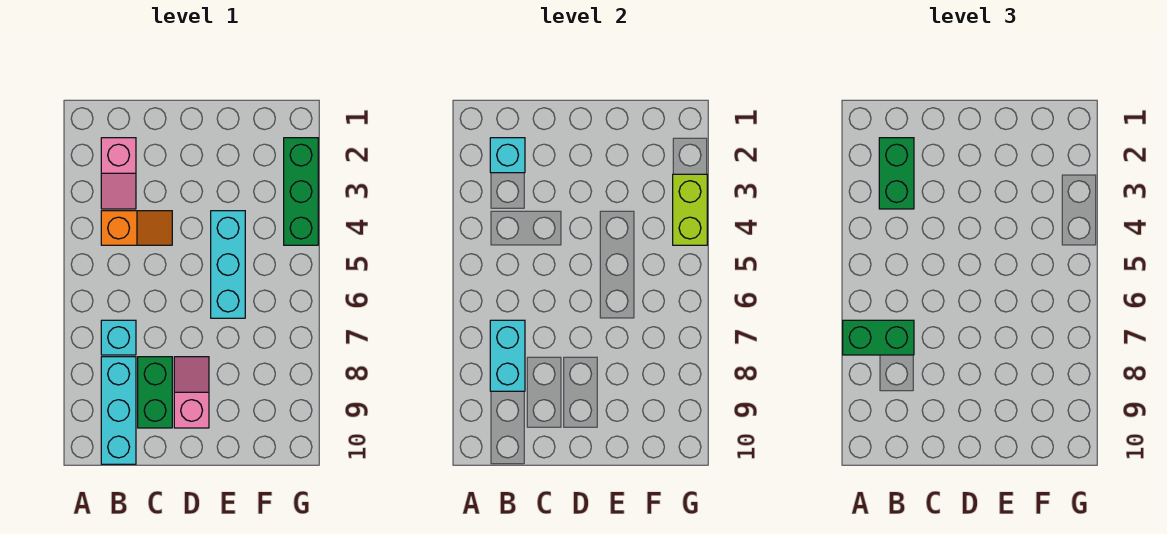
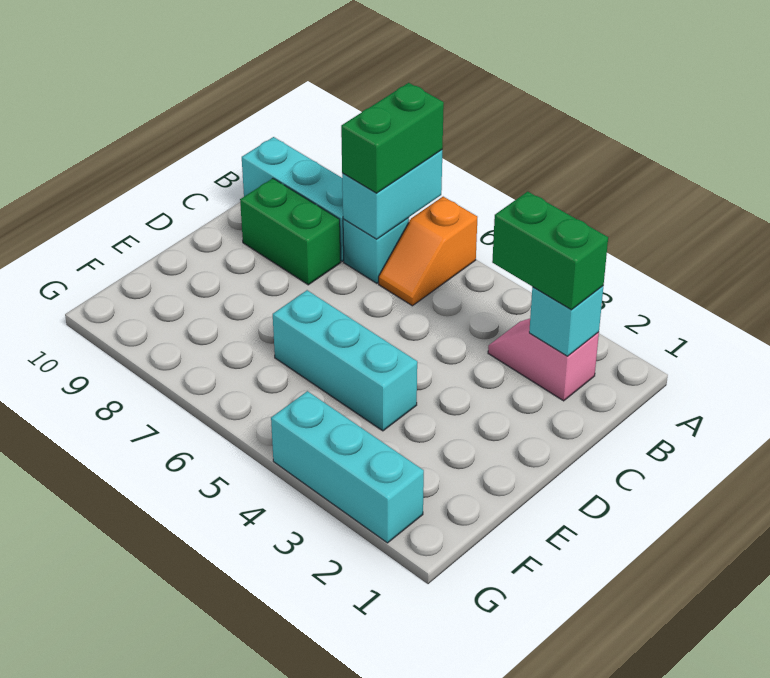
orange 1x2 slope [101,211,172,245] -> orange 1x2 slope moved to [379,197,477,306]
cyan 1x2 brick [490,320,525,391] -> cyan 1x2 brick turned to [342,150,442,239]
pink 1x2 slope [174,357,209,428] -> none
green 1x3 brick [284,138,318,245] -> cyan 1x3 brick [271,391,424,543]
lime 1x2 brick [673,174,707,245] -> none

